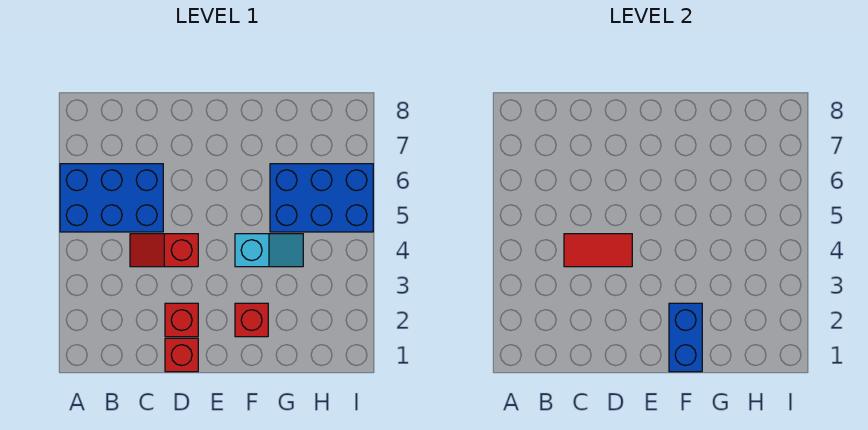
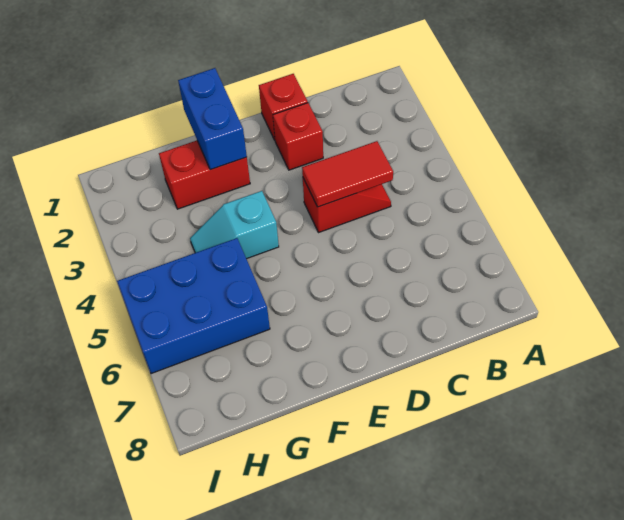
blue 2x3 brick [60,164,163,232] -> none
red 1x1 brick [235,303,268,337] -> red 1x2 brick [159,141,250,209]

